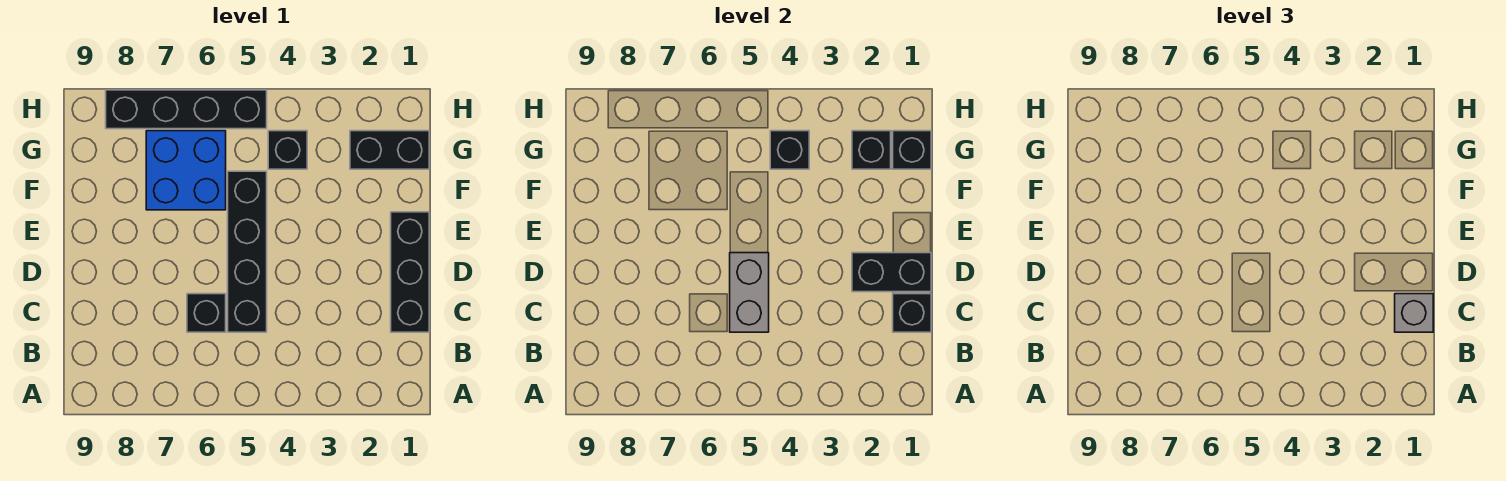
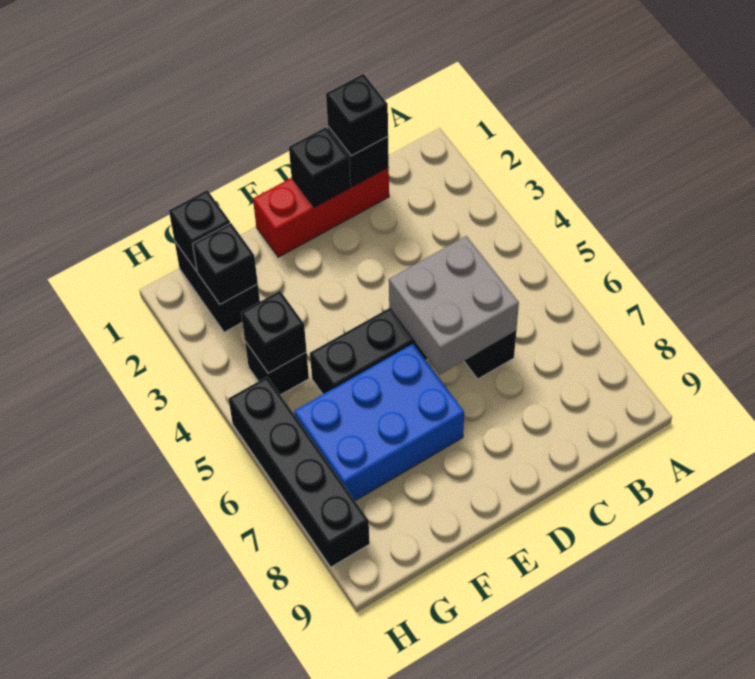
black 1x3 brick [391,212,429,332] -> red 1x3 brick [253,168,389,257]
grey 1x1 brick [1395,294,1433,332] -> black 1x1 brick [326,74,388,156]
grey 1x2 brick [730,253,769,332] -> grey 2x2 brick [389,236,519,375]
black 1x2 brick [852,253,931,292] -> black 1x1 brick [289,127,351,208]
blue 2x2 brick [146,131,226,210] -> blue 2x3 brick [294,343,464,501]

